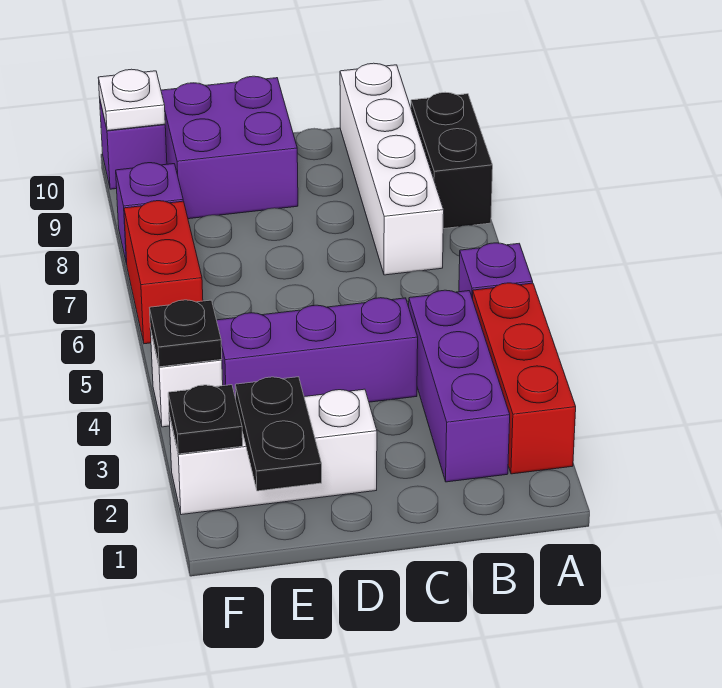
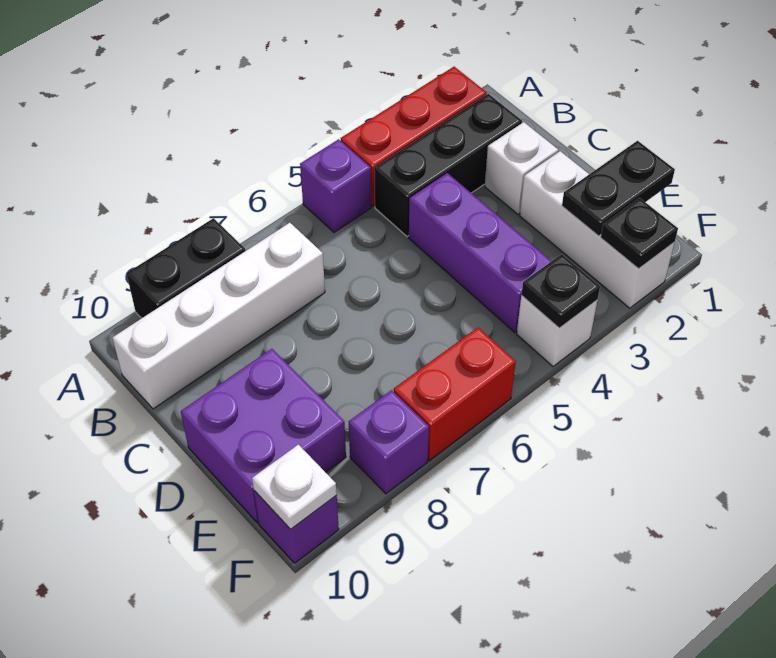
purple 1x3 brick [409,290,510,482] -> black 1x3 brick [374,94,522,236]
none -> white 1x1 brick [485,122,558,214]

